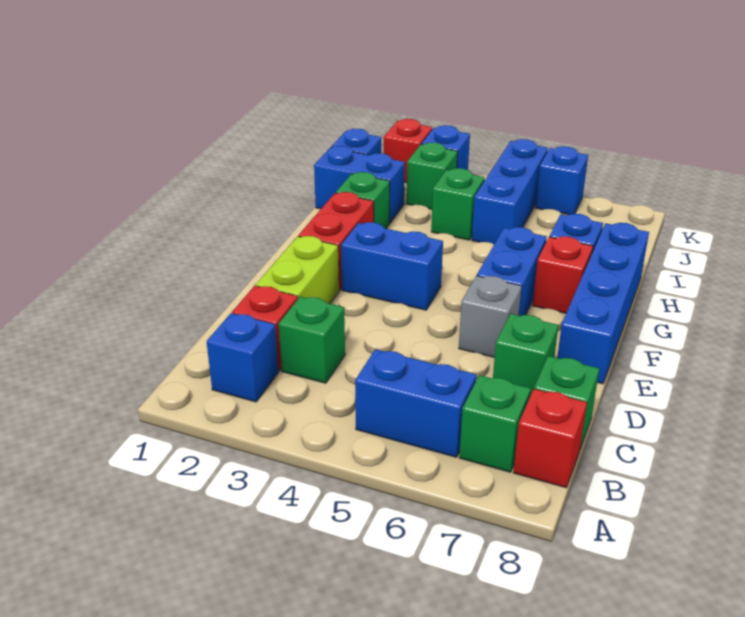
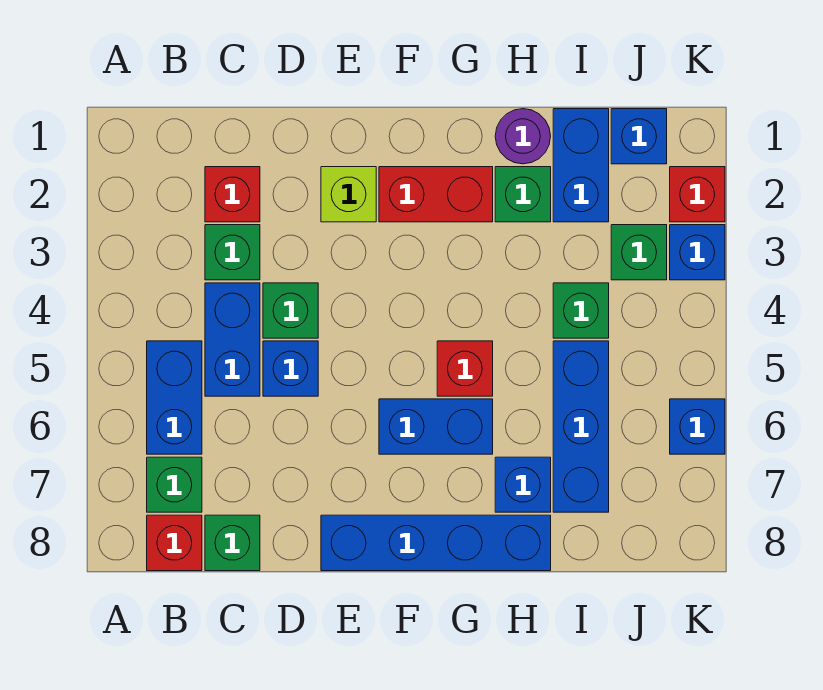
blue 1x1 brick [207,313,278,402] -> blue 1x1 brick moved to [263,341,318,396]
lime 1x2 brick [256,236,339,304] -> lime 1x1 brick [321,167,376,222]
green 1x1 brick [493,314,558,396] -> green 1x1 brick moved to [263,283,318,338]
grey 1x1 brick [459,276,522,358] -> none
blue 1x2 brick [341,222,443,310] -> blue 1x2 brick moved to [205,283,260,396]
red 1x1 brick [533,236,593,313] -> red 1x1 brick moved to [437,341,493,396]
none -> purple 1x1 round brick [495,109,551,164]
blue 1x3 brick [472,139,548,244] -> blue 1x3 brick turned to [553,341,609,512]

